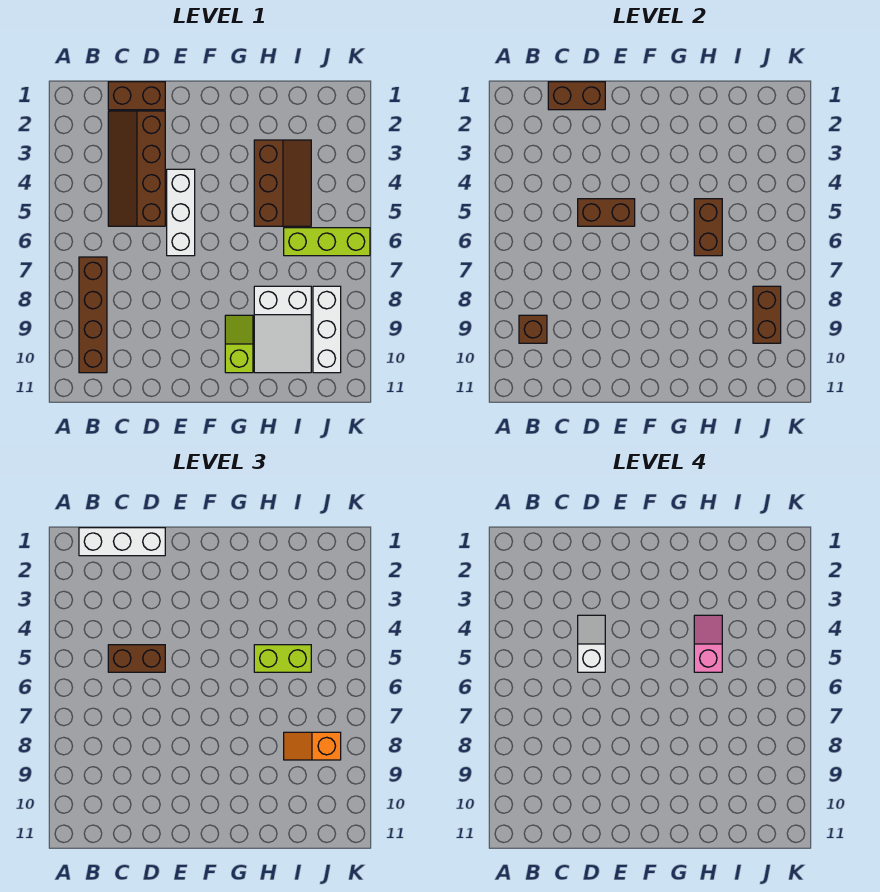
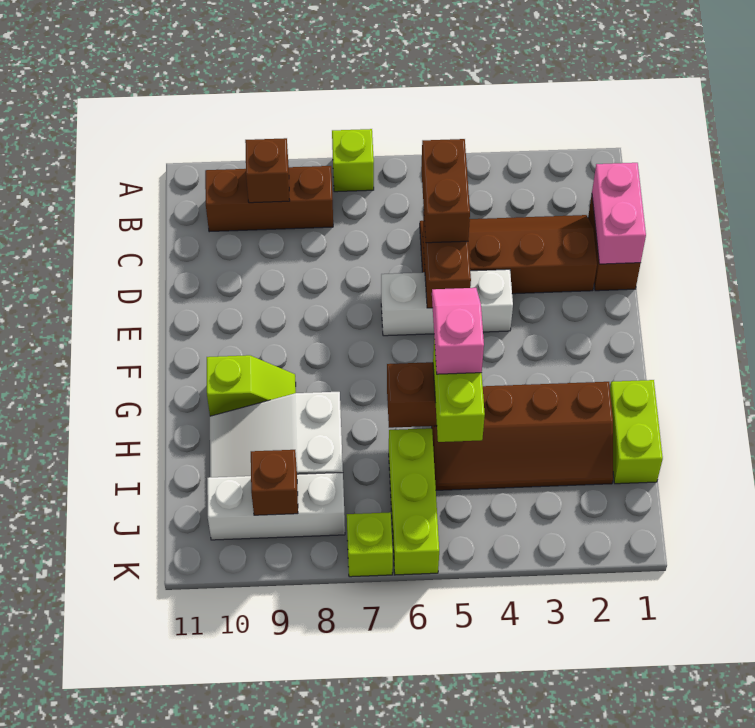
none -> lime 1x1 brick [332,129,374,192]
white 1x3 brick [79,528,165,556] -> none
brown 1x4 brick [79,257,107,373] -> brown 1x3 brick [205,166,333,232]
brown 1x2 brick [548,82,605,110] -> pink 1x2 brick [592,163,646,264]
white 1x2 slope [578,615,605,672] -> none
none -> lime 1x2 brick [610,380,663,484]
brown 2x3 slope [254,140,311,226] -> brown 2x4 slope [432,382,613,490]
pink 1x2 slope [694,615,722,672] -> pink 1x2 slope turned to [432,288,484,374]
orange 1x2 slope [284,732,341,760] -> none
brown 1x2 brick [753,286,781,343] -> brown 1x1 brick [251,450,298,515]
none -> lime 1x1 brick [347,512,393,577]

